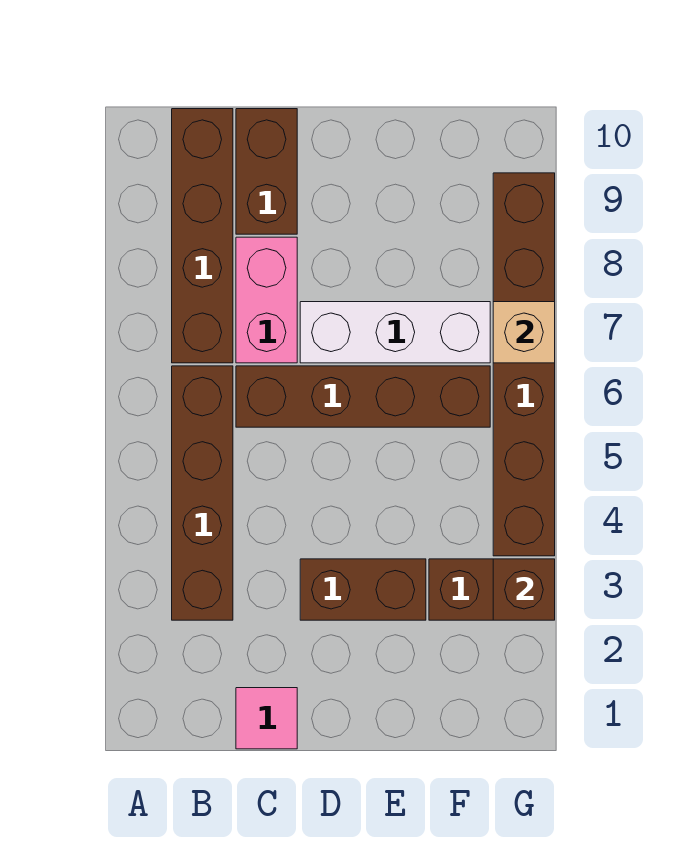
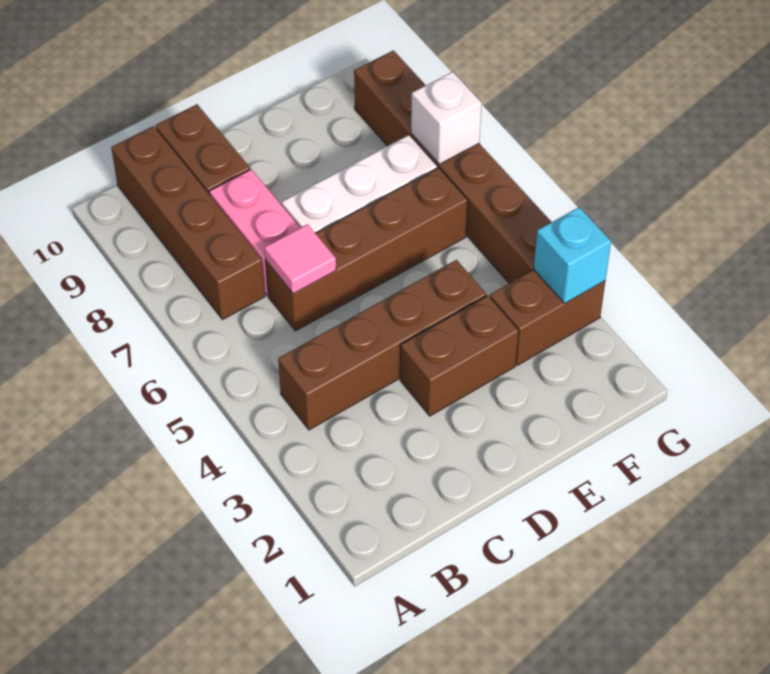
brown 1x4 brick [172,366,233,620] -> brown 1x4 brick turned to [278,260,486,430]
pink 1x1 tile [236,688,297,749] -> pink 1x1 tile moved to [265,224,336,294]
brown 1x1 brick [493,559,555,620] -> cyan 1x1 brick [534,207,611,303]
tan 1x1 brick [493,302,555,363] -> white 1x1 brick [411,72,482,164]

